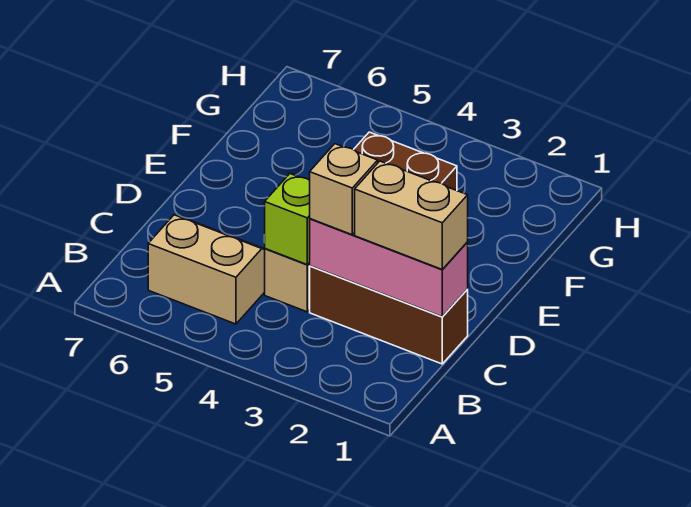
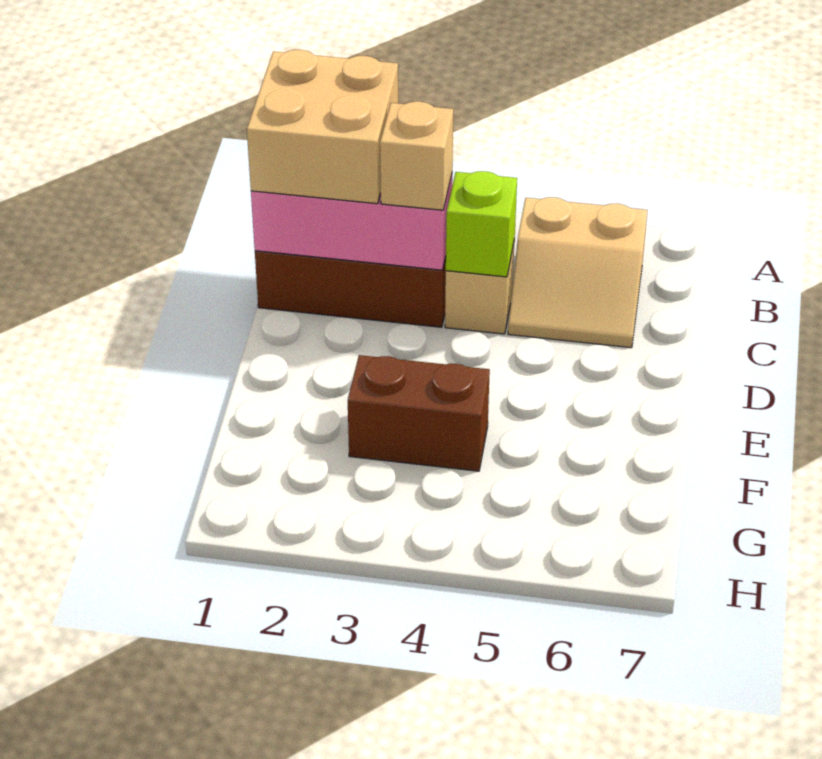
tan 1x2 brick [355,161,468,270] -> tan 2x2 brick [247,50,398,204]

